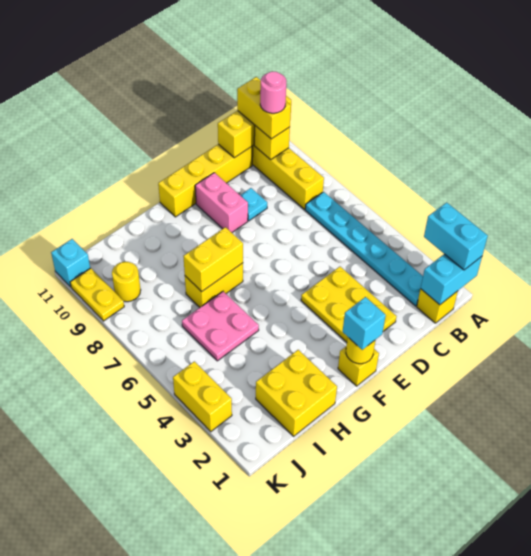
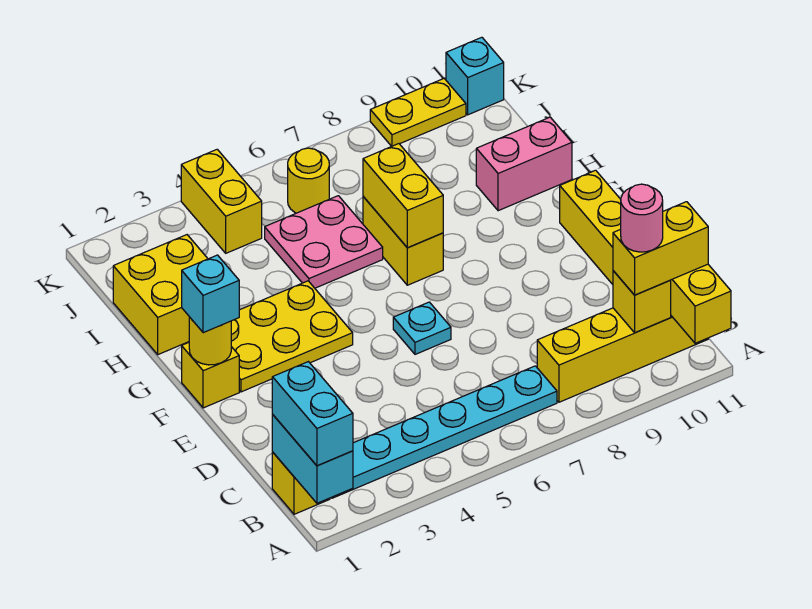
cyan 1x2 brick [424,202,488,270] -> cyan 1x2 brick turned to [272,362,353,466]
yellow 2x3 plate [301,267,397,342] -> yellow 2x3 plate moved to [231,281,353,392]
cyan 1x1 plate [240,188,267,221] -> cyan 1x1 plate moved to [393,302,451,354]
pink 1x2 brick [195,173,248,232] -> pink 1x2 brick moved to [476,117,572,211]
yellow 1x1 round brick [112,262,141,302] -> yellow 1x1 round brick moved to [288,148,329,213]
yellow 1x2 brick [173,361,232,432] -> yellow 1x2 brick turned to [181,149,262,253]

